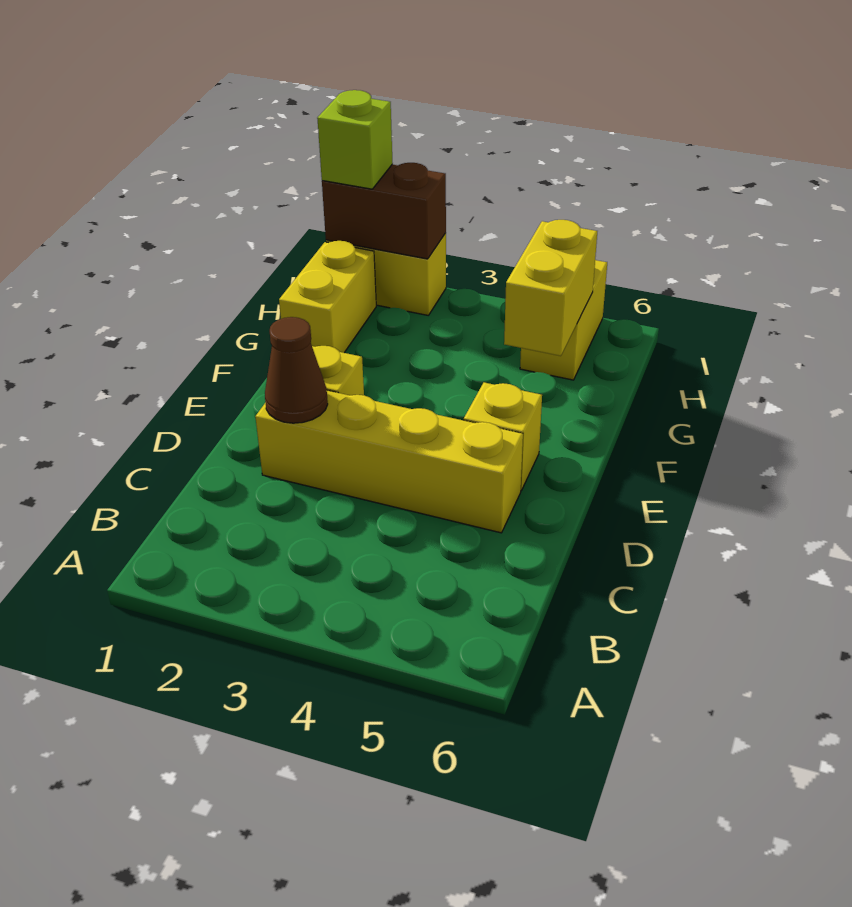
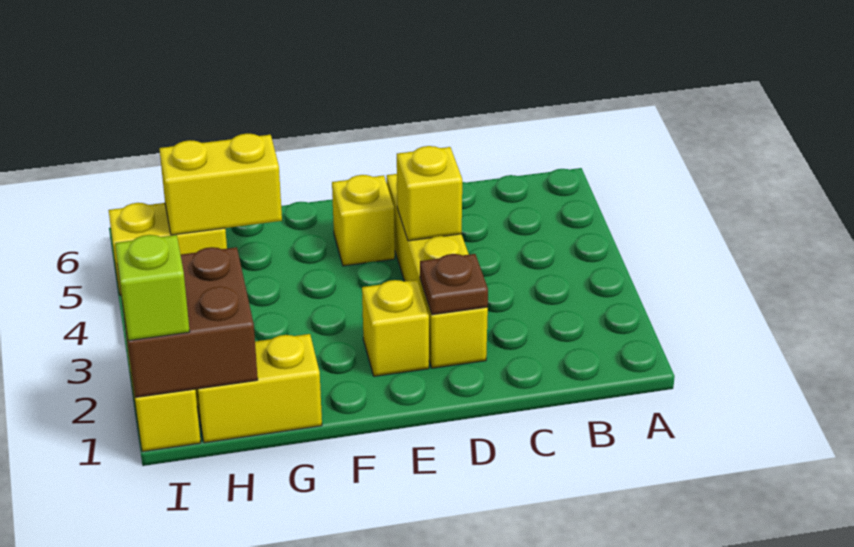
brown 1x1 cone [265,317,328,423] -> brown 1x1 plate [420,254,488,315]
none -> yellow 1x1 brick [397,146,462,241]
brown 1x2 brick [322,163,446,259] -> brown 2x2 brick [117,247,258,397]

